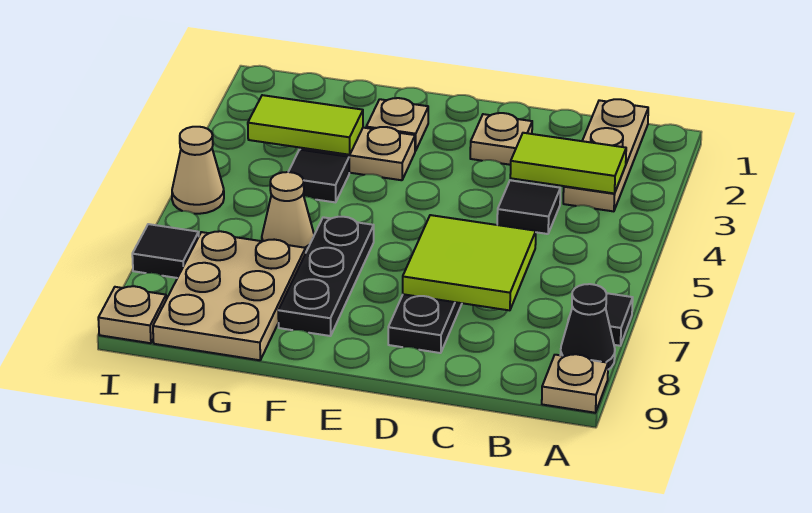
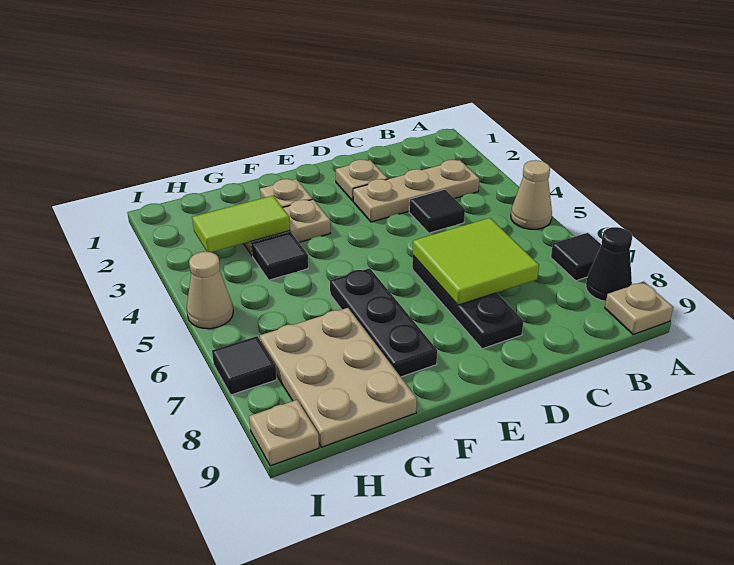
tan 1x3 plate [563,99,648,211] -> tan 1x3 plate turned to [353,160,479,222]
lime 1x2 tile [510,133,626,193] -> none
tan 1x1 cone [262,172,314,251] -> tan 1x1 cone moved to [511,160,552,229]

